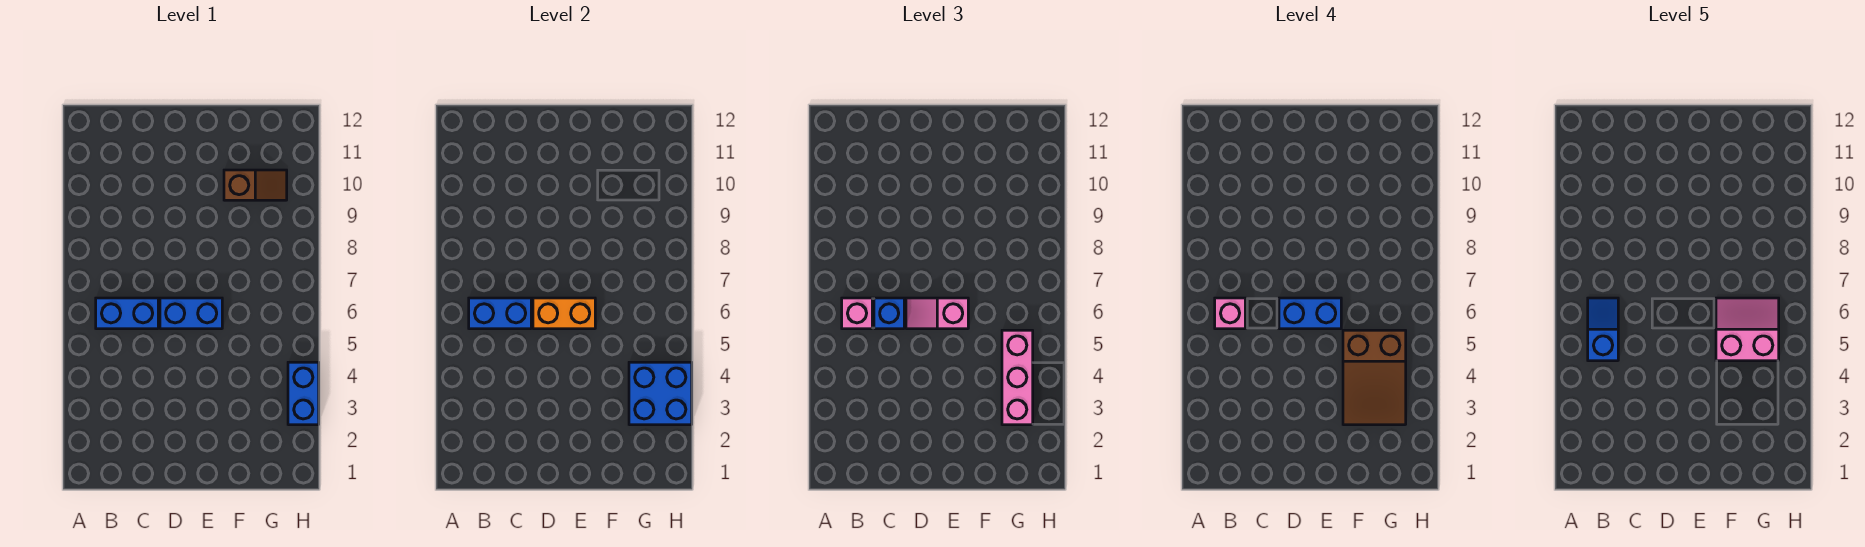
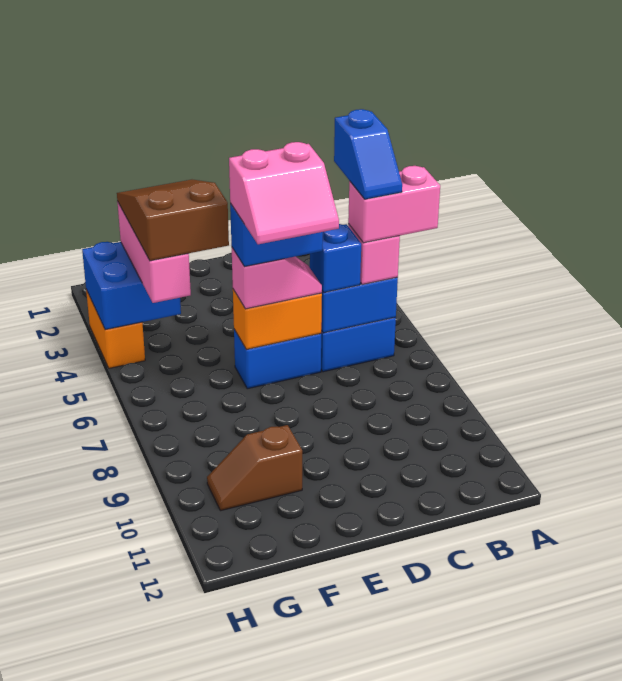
pink 1x1 brick [1215,298,1245,329] -> pink 1x2 brick [348,166,440,243]
pink 2x2 slope [1716,298,1779,361] -> pink 2x2 slope moved to [229,142,339,244]
blue 1x2 brick [288,362,319,425] -> orange 1x2 brick [86,290,145,368]

